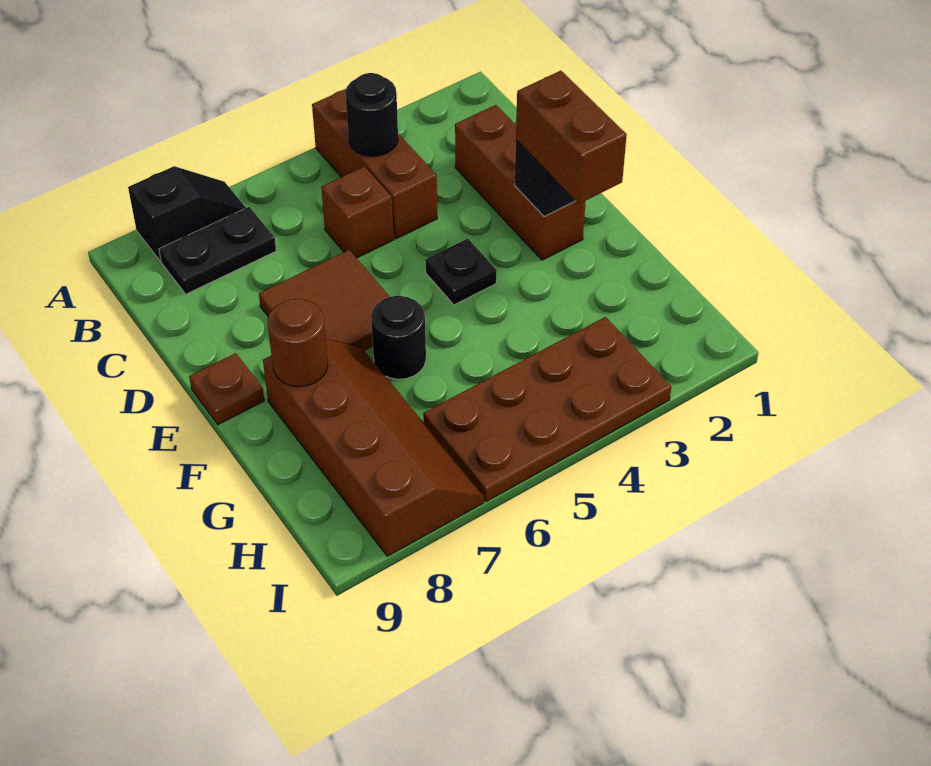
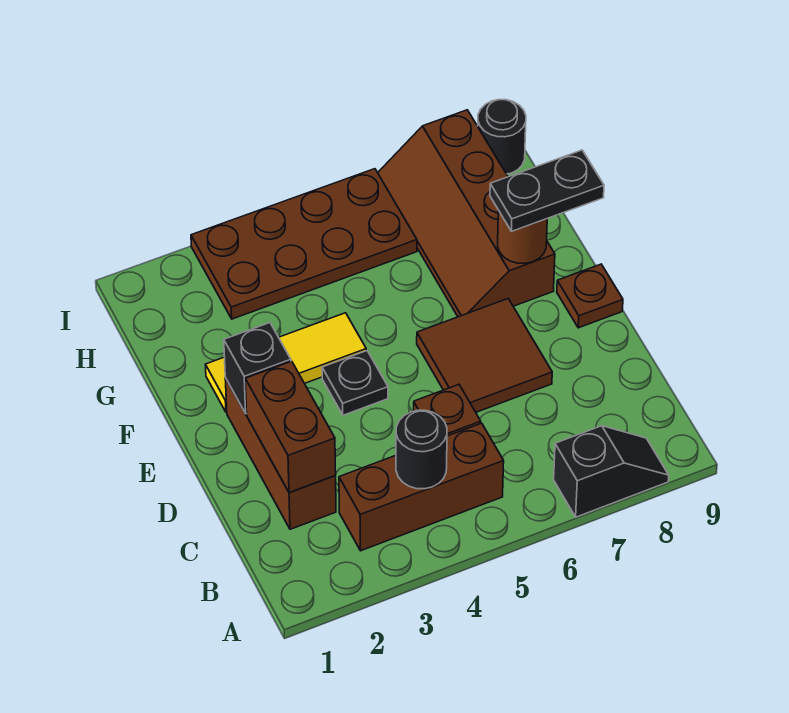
brown 1x3 brick [312,89,437,239] -> brown 1x3 brick turned to [339,423,504,551]
black 1x2 slope [128,166,246,261] -> black 1x2 slope turned to [554,426,669,517]
black 1x2 plate [159,207,276,294] -> black 1x2 plate moved to [490,150,604,231]
brown 1x2 brick [516,71,627,204] -> brown 1x2 brick moved to [245,361,336,493]
none -> yellow 1x3 tile [205,313,366,412]
black 1x1 round brick [371,296,426,379] -> black 1x1 round brick moved to [478,100,526,174]

